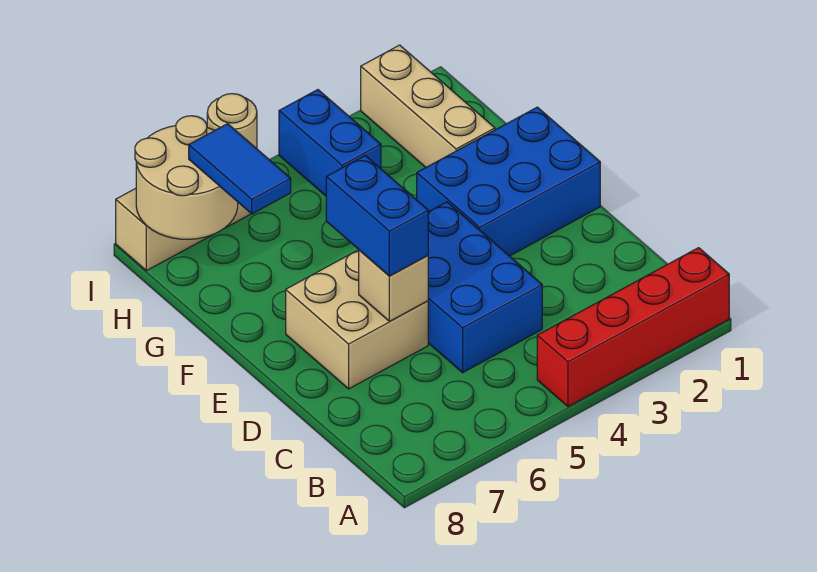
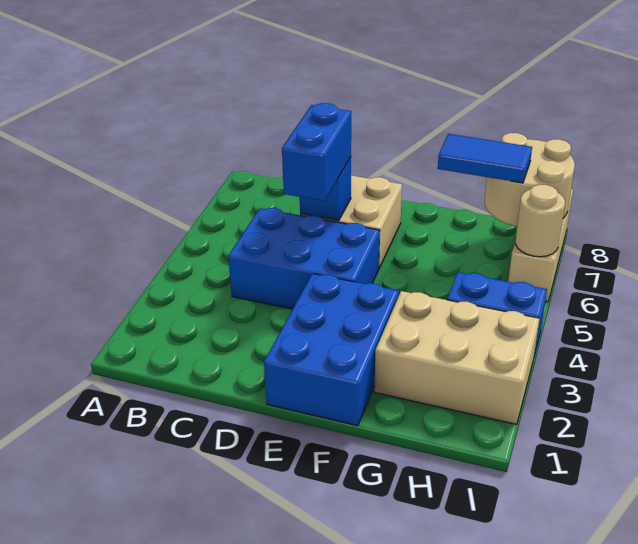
red 1x4 brick [537,248,729,407] -> none
tan 1x1 brick [359,250,428,321] -> blue 1x1 brick [300,157,351,221]
blue 1x2 brick [326,155,428,276] -> blue 1x2 brick turned to [282,103,351,201]
tan 1x3 brick [361,45,495,167] -> tan 2x3 brick [374,291,540,424]

